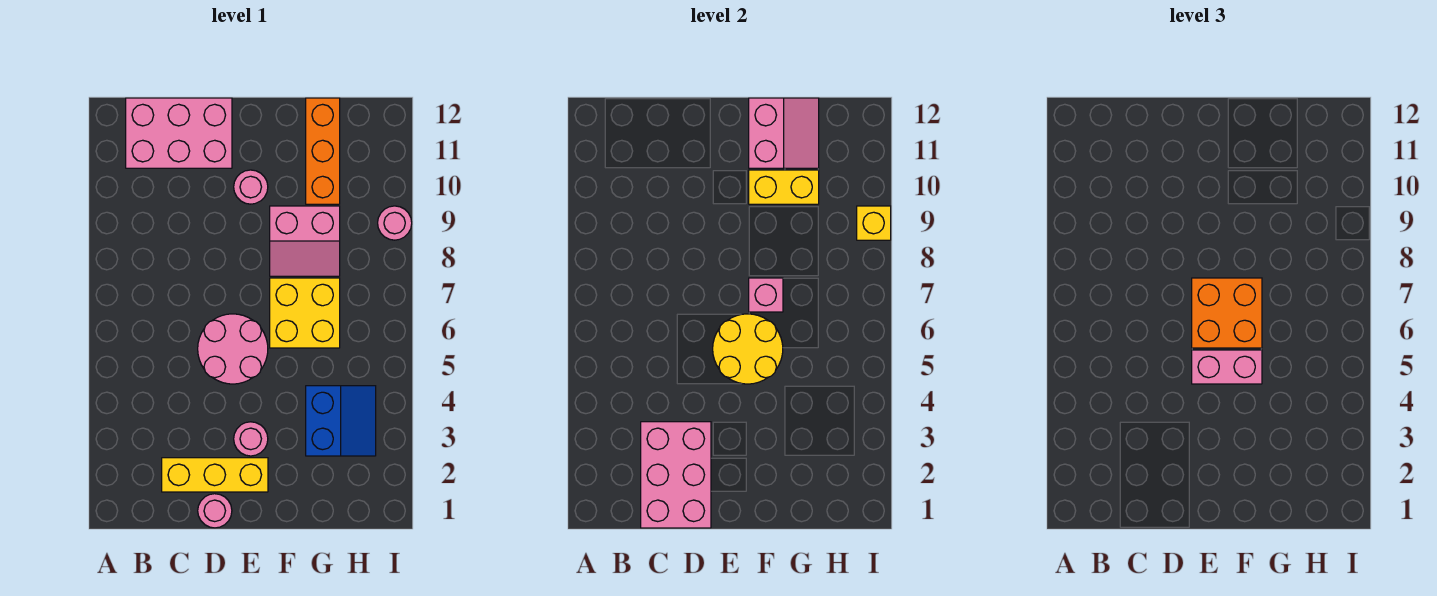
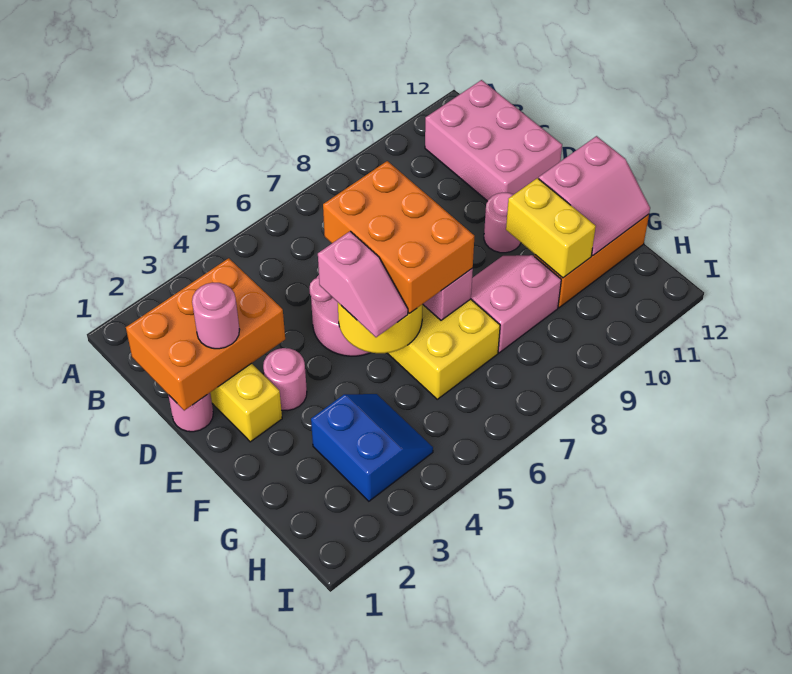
pink 2x3 brick [641,422,711,528] -> orange 2x3 brick [126,258,285,411]
pink 1x2 brick [1192,350,1262,384] -> pink 1x2 slope [318,231,408,337]
orange 2x2 brick [1192,278,1262,348] -> orange 2x3 brick [323,161,474,314]
pink 2x2 slope [270,206,340,276] -> pink 2x2 slope turned to [471,255,561,353]
blue 2x2 slope [306,386,376,456] -> blue 2x2 slope turned to [311,394,433,501]
pink 1x1 round brick [378,206,412,240] -> pink 1x1 round brick moved to [192,283,240,349]
yellow 1x1 brick [857,206,891,240] -> none

